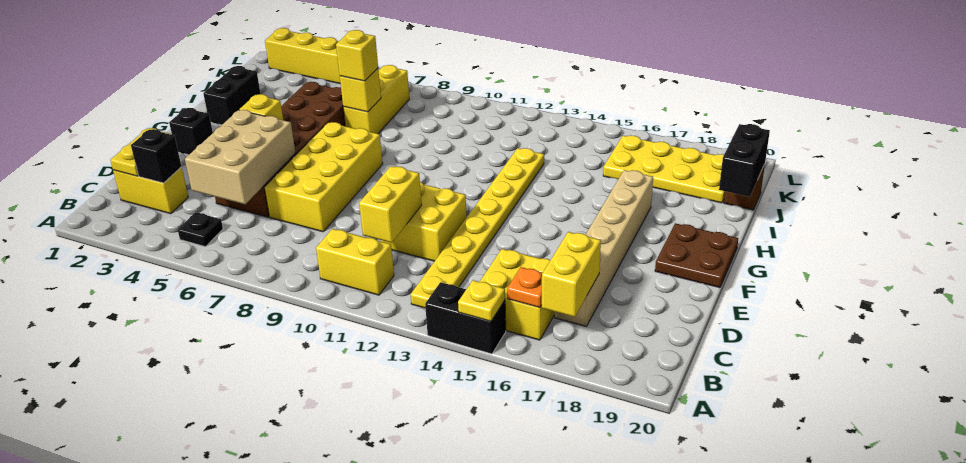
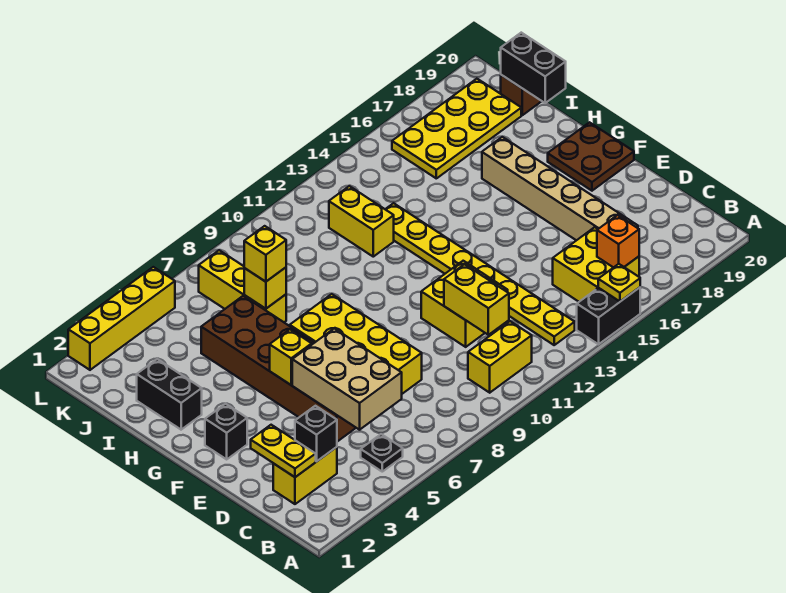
orange 1x1 plate [507,267,542,308] -> orange 1x1 brick [597,215,639,268]
yellow 1x2 brick [541,232,601,317] -> yellow 1x2 brick moved to [329,186,394,257]

